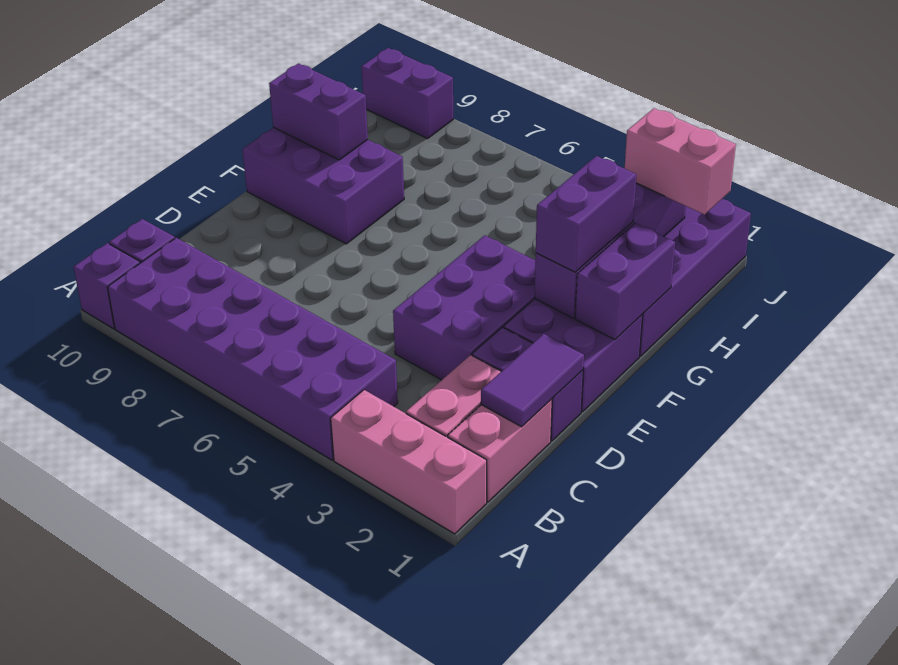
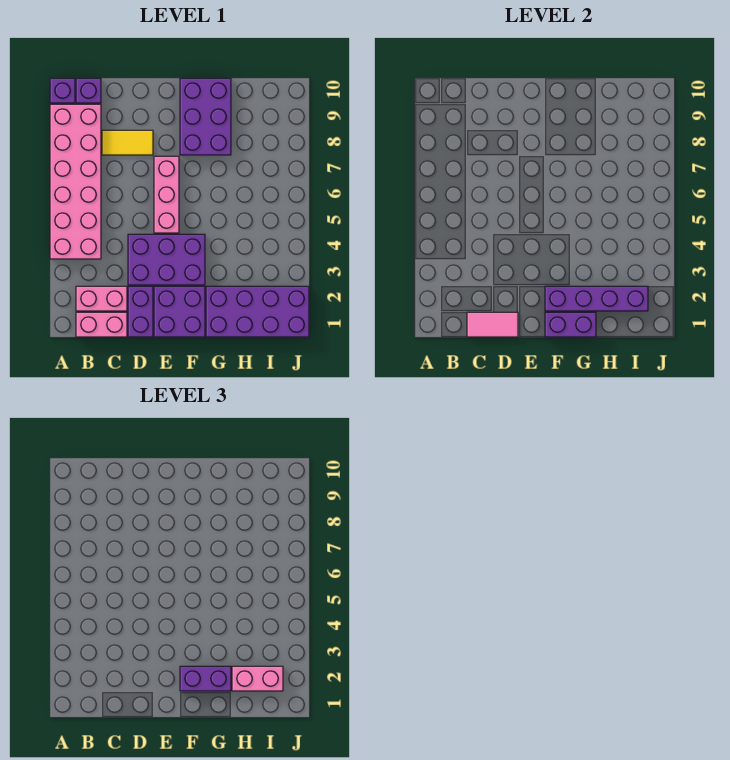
pink 1x3 brick [331,390,487,534] -> pink 1x3 brick moved to [154,156,179,233]
purple 2x6 brick [108,238,398,460] -> pink 2x6 brick [50,104,101,259]
purple 1x2 tile [481,334,584,427] -> pink 1x2 tile [467,312,518,337]
none -> yellow 1x2 tile [102,130,153,155]
purple 1x2 brick [269,63,368,160] -> none
pink 1x2 brick [625,108,736,215] -> pink 1x2 brick turned to [232,666,283,691]
purple 1x2 brick [361,48,453,138] -> none

